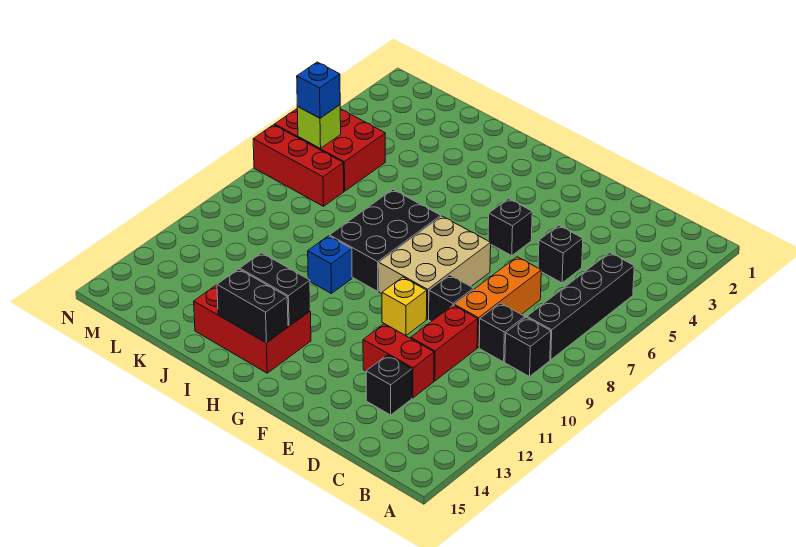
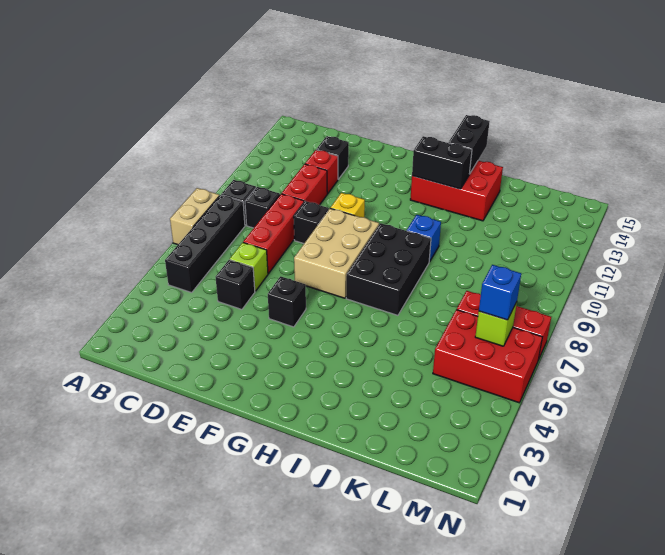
none -> tan 1x2 brick [170,188,219,245]
none -> lime 1x1 brick [230,243,268,291]
orange 1x3 brick [454,257,541,348] -> red 1x3 brick [243,194,304,274]
red 1x2 brick [363,324,434,398] -> red 1x1 brick [305,150,338,194]
black 1x2 brick [217,269,288,343] -> black 1x2 brick turned to [448,115,490,173]

